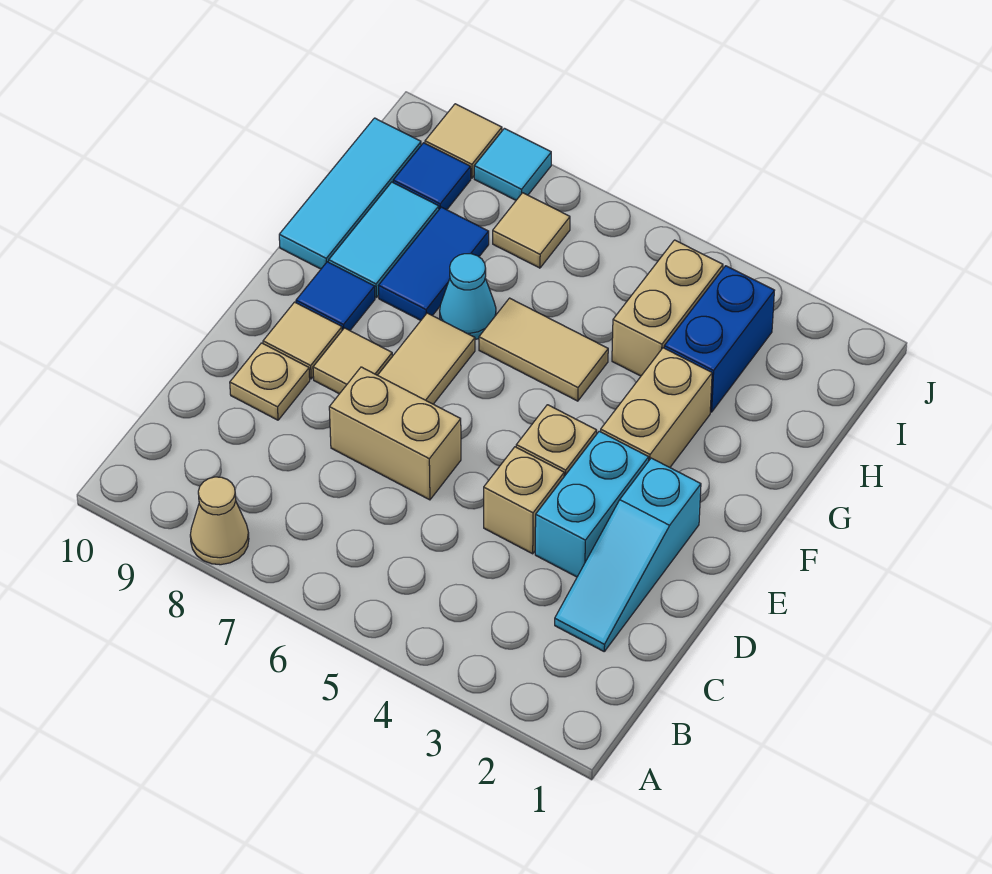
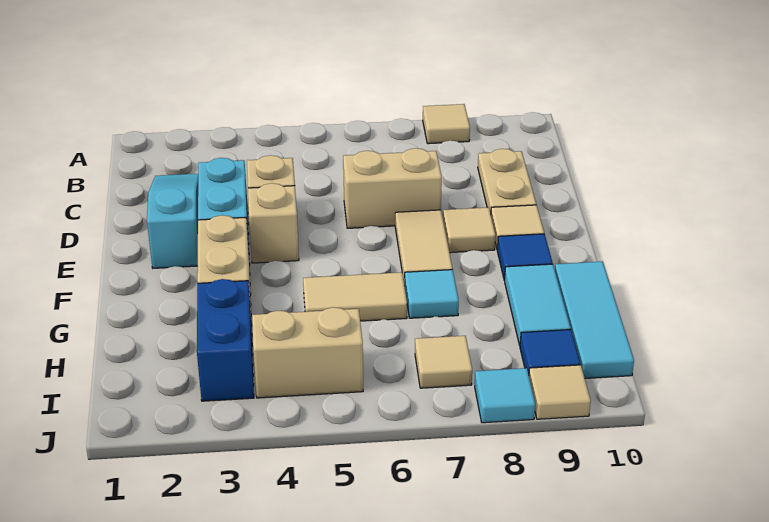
tan 1x1 cone [190,477,249,565] -> tan 1x1 tile [423,104,470,144]
tan 1x1 plate [230,343,310,420] -> tan 1x2 plate [478,149,536,213]
cyan 1x1 cone [440,254,496,339] -> cyan 1x1 tile [405,270,459,318]
blue 1x2 tile [379,207,489,320] -> none
tan 1x2 brick [612,240,723,376] -> tan 1x2 brick turned to [252,307,363,398]

